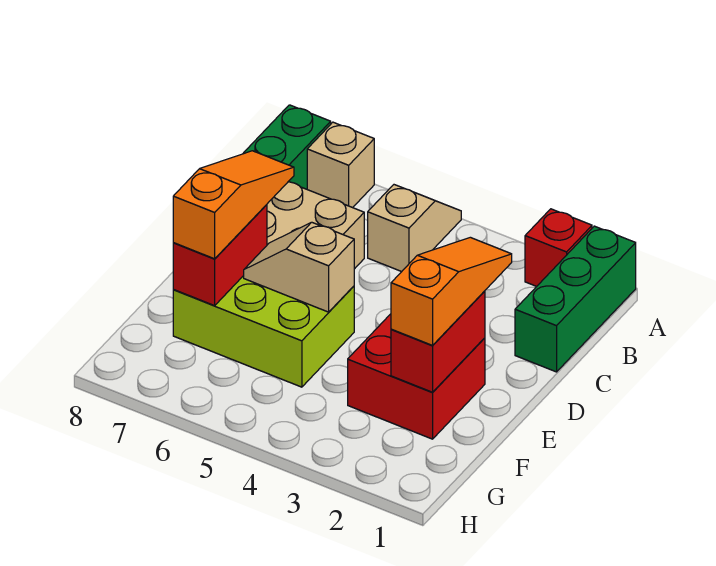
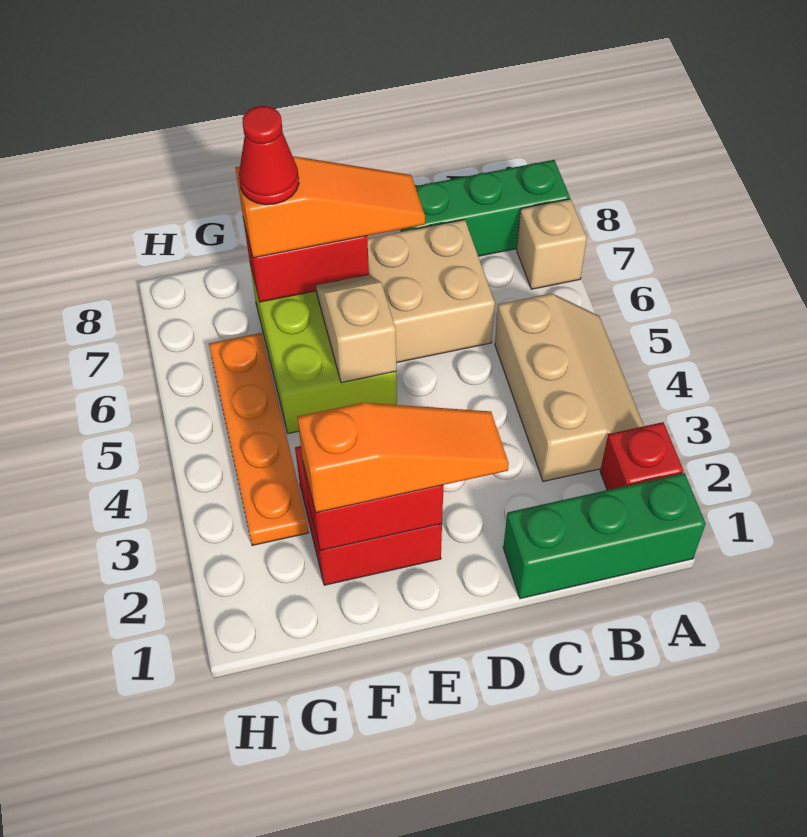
tan 1x2 slope [368,185,461,272] -> tan 2x3 slope [495,293,644,481]
none -> red 1x1 cone [239,106,299,205]
none -> orange 1x4 plate [209,333,309,545]

